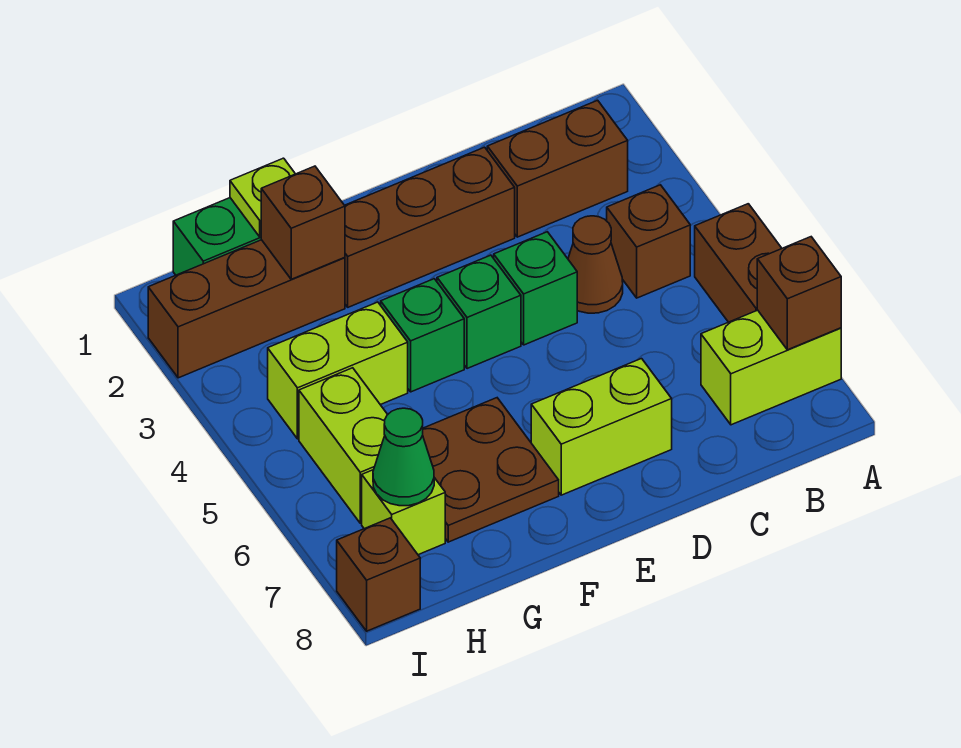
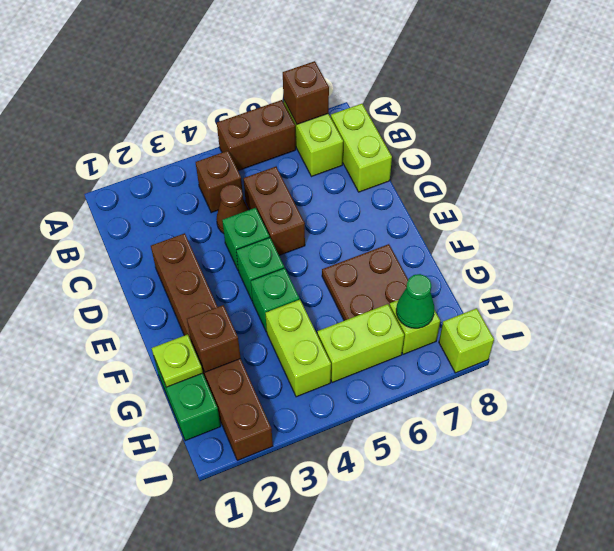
brown 1x2 brick [487,100,628,237] -> brown 1x2 brick moved to [244,167,305,255]
lime 1x2 brick [531,359,672,495] -> lime 1x2 brick moved to [331,104,392,192]
brown 1x1 brick [337,518,420,631] -> lime 1x1 brick [439,308,494,373]

